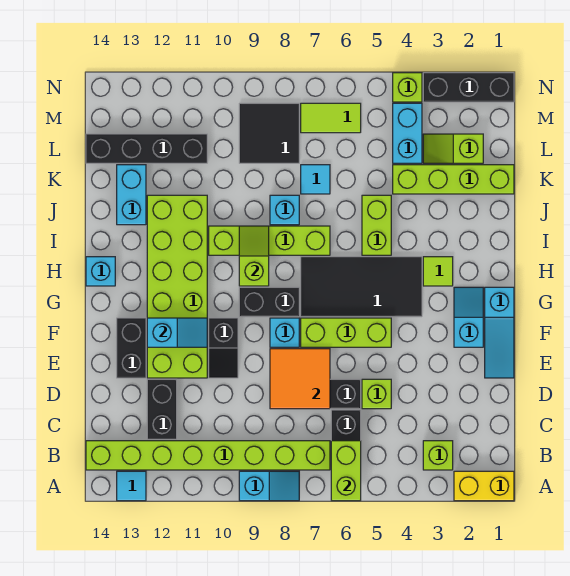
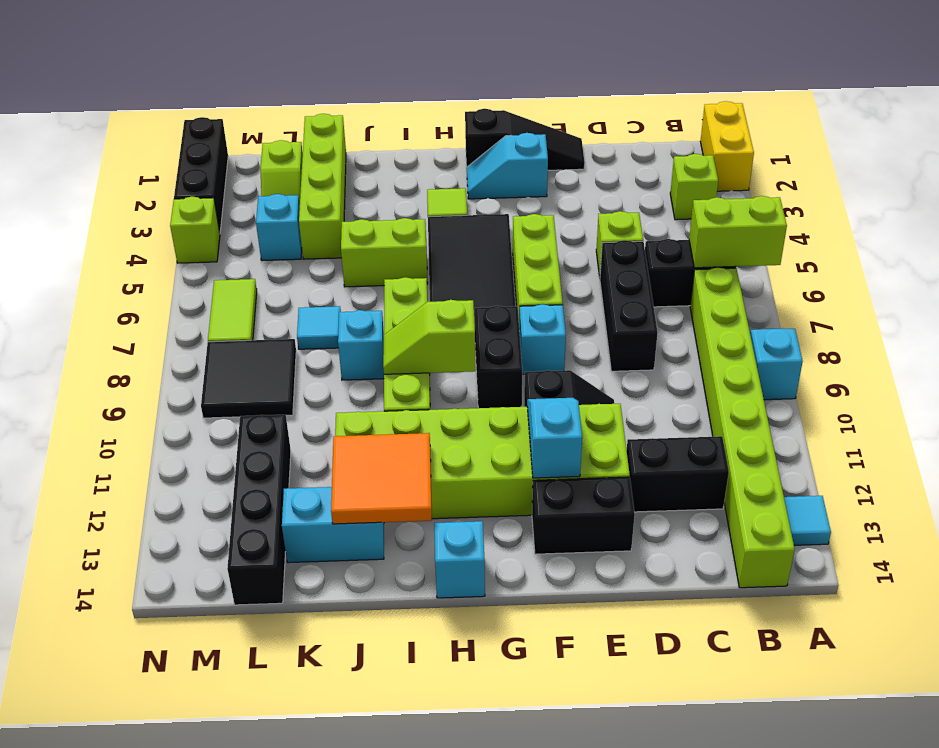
orange 2x2 tile [270,349,330,409] -> orange 2x2 tile moved to [331,433,432,524]
cyan 1x3 slope [485,287,514,378] -> black 1x3 slope [465,109,585,170]
cyan 1x2 brick [393,103,422,163] -> cyan 1x1 brick [256,194,302,261]

